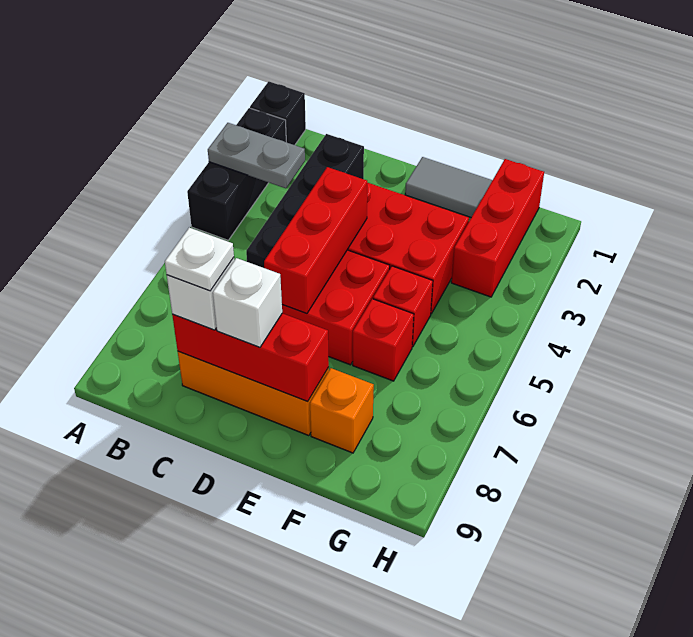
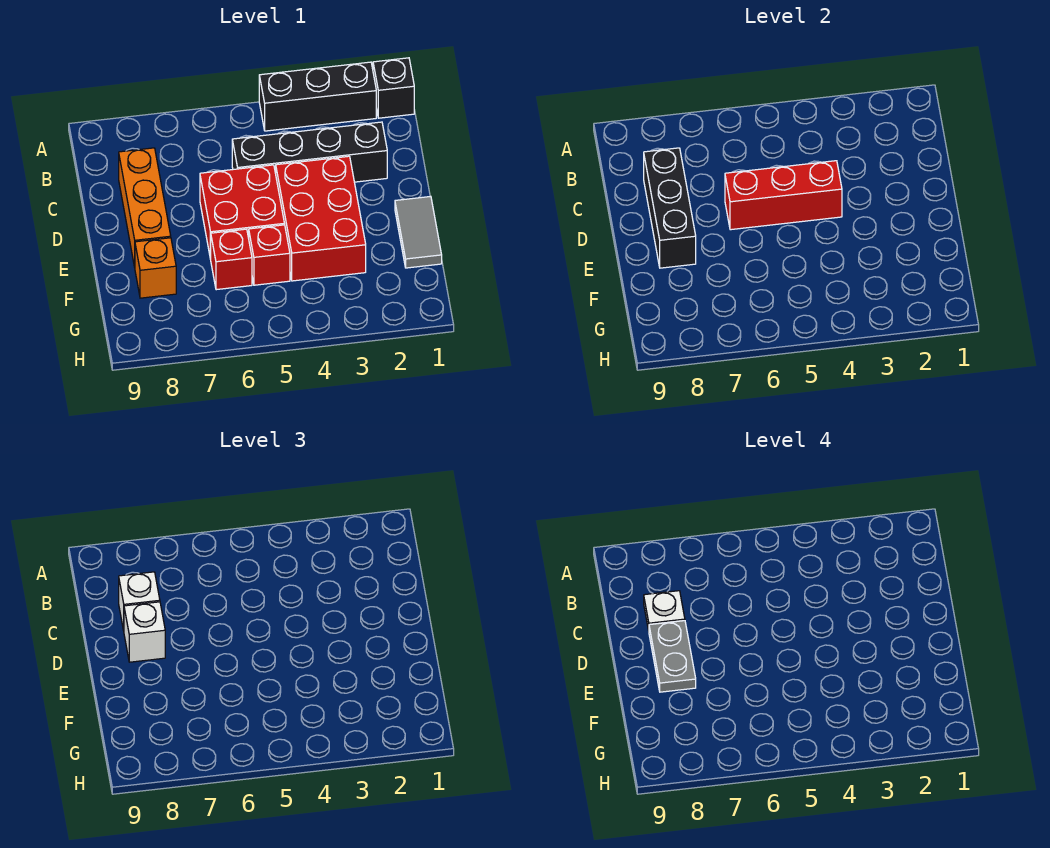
grey 1x2 plate [208,123,305,188] -> grey 1x2 plate moved to [649,621,696,692]
red 1x3 brick [172,313,329,402] -> black 1x3 brick [644,148,696,268]
red 1x3 brick [451,159,544,297] -> none

